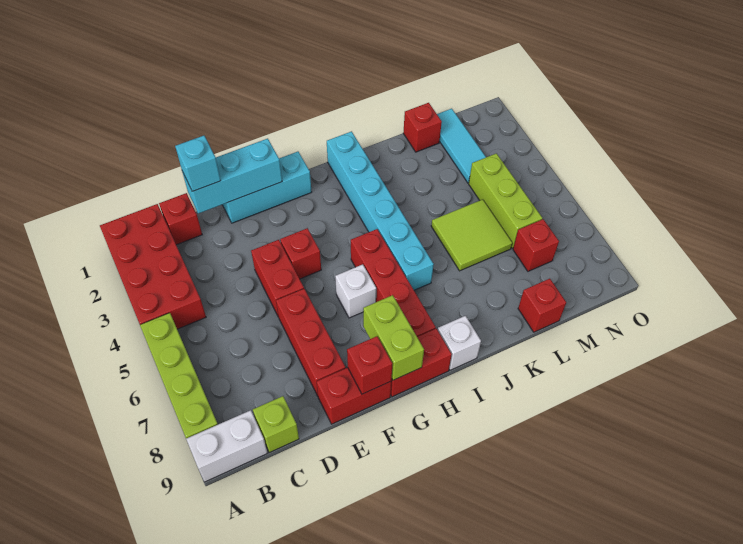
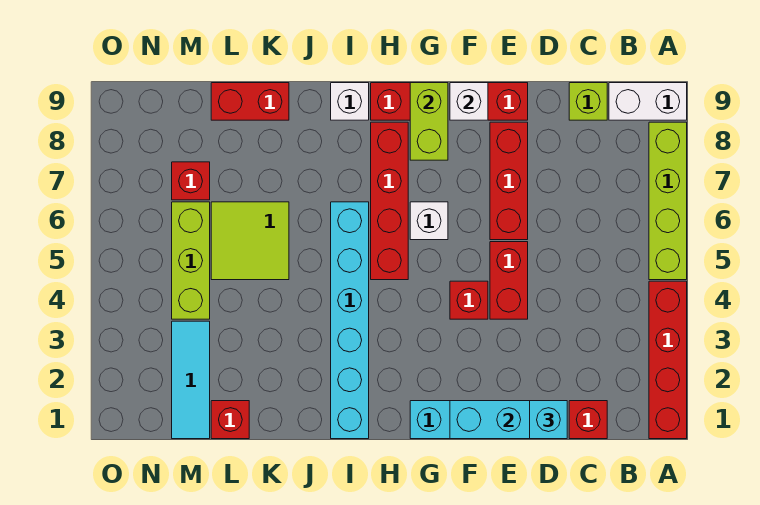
red 2x4 brick [100,204,206,329] -> red 1x4 brick [649,281,687,439]
red 1x1 brick [347,336,392,394] -> white 1x1 brick [450,83,488,120]
red 1x1 brick [518,279,566,332] -> red 1x2 brick [211,83,289,120]

